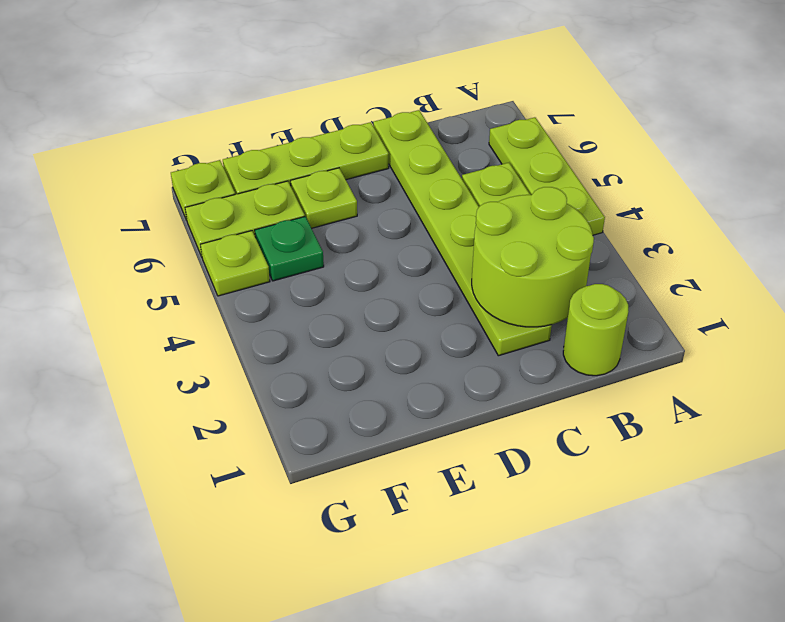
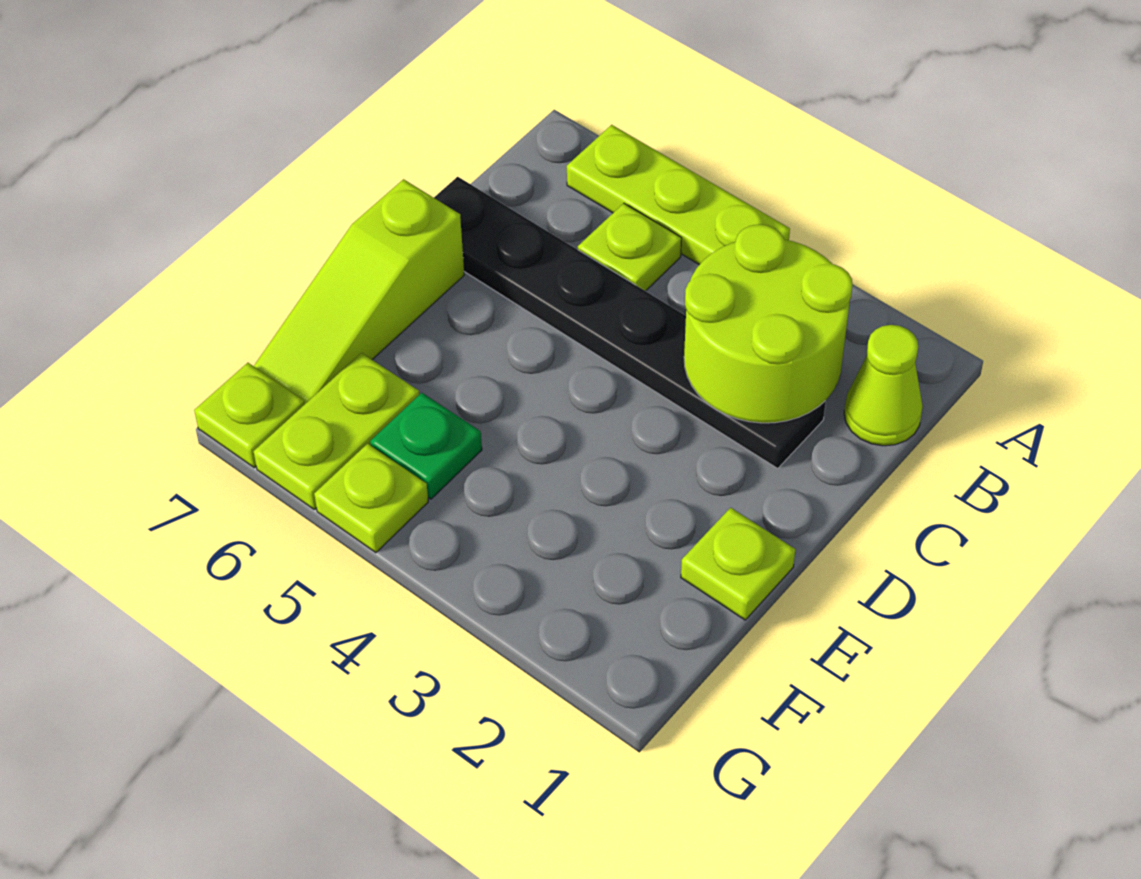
lime 1x1 round brick [563,284,629,376] -> lime 1x1 cone [844,325,923,446]
lime 1x6 plate [373,110,552,356] -> black 1x6 plate [434,177,826,469]
lime 1x3 plate [223,122,389,194] -> lime 1x3 slope [254,179,464,404]
lime 1x1 plate [291,168,357,228] -> lime 1x1 plate moved to [681,508,795,620]

